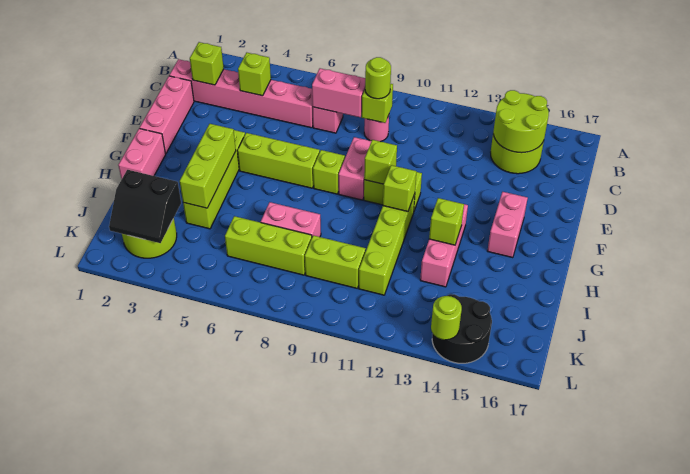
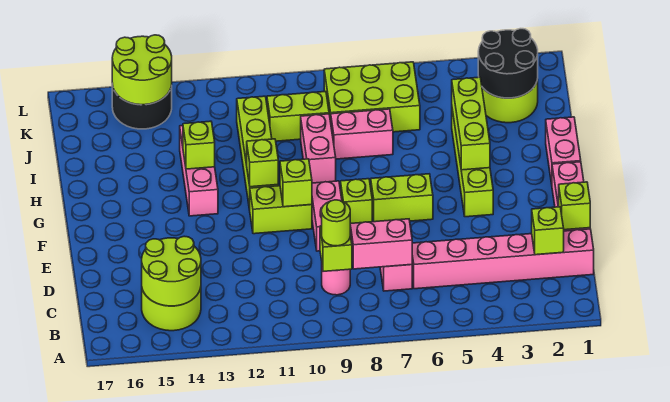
lime 1x1 brick [238,53,271,96] -> lime 1x1 brick moved to [559,182,590,230]
lime 1x3 brick [237,133,320,188] -> lime 1x2 brick [371,174,433,222]
pink 1x2 brick [487,192,528,258] -> pink 1x2 brick moved to [301,114,336,183]
black 2x2 slope [109,170,181,243] -> black 2x2 round brick [478,29,538,98]
lime 1x3 brick [225,216,312,275] -> lime 2x3 brick [324,62,420,132]
lime 1x1 round brick [431,296,462,340] -> lime 2x2 round brick [112,35,172,105]

